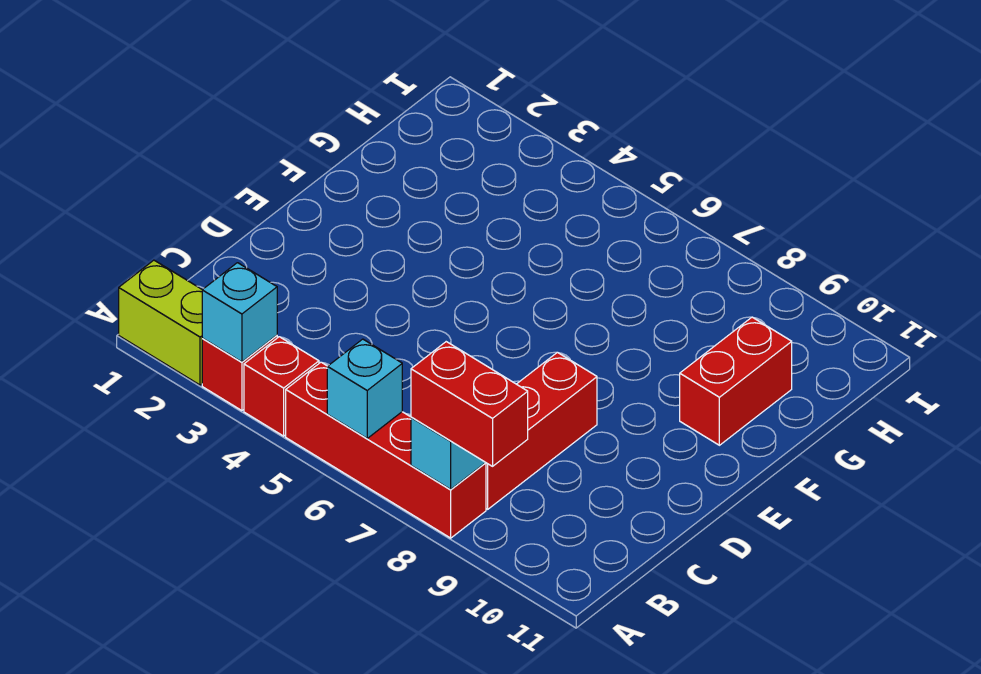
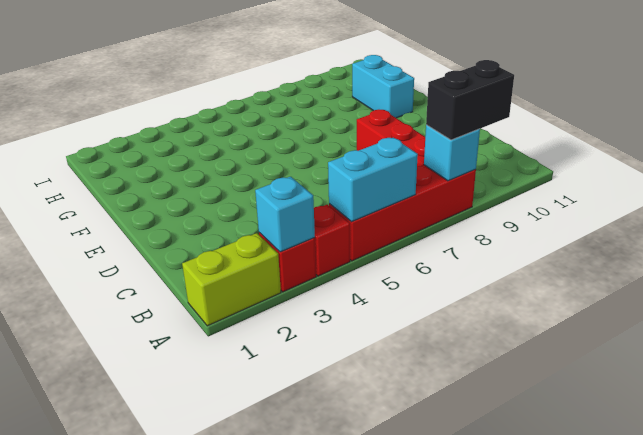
cyan 1x1 brick [327,339,402,438] -> cyan 1x2 brick [328,138,418,222]
red 1x2 brick [411,342,528,466] -> black 1x2 brick [426,60,514,140]
red 1x2 brick [680,317,792,445] -> cyan 1x2 brick [352,55,414,118]

